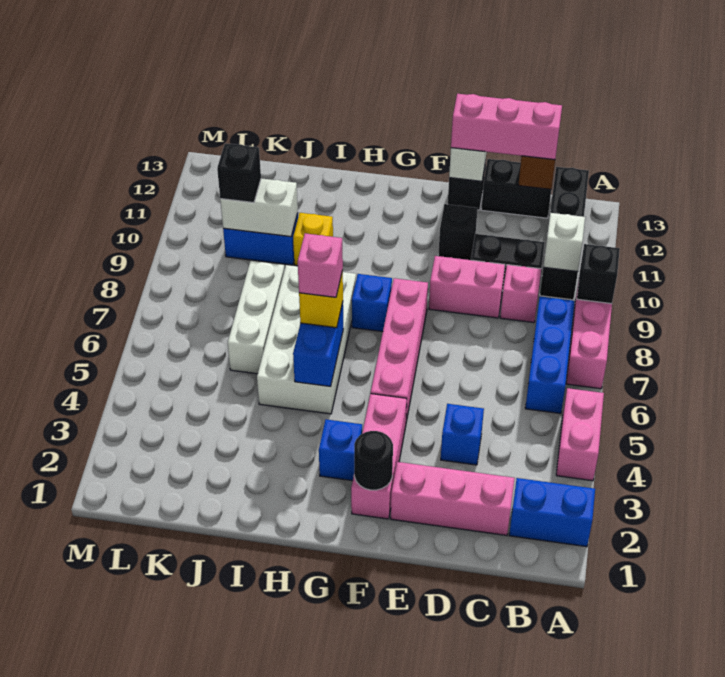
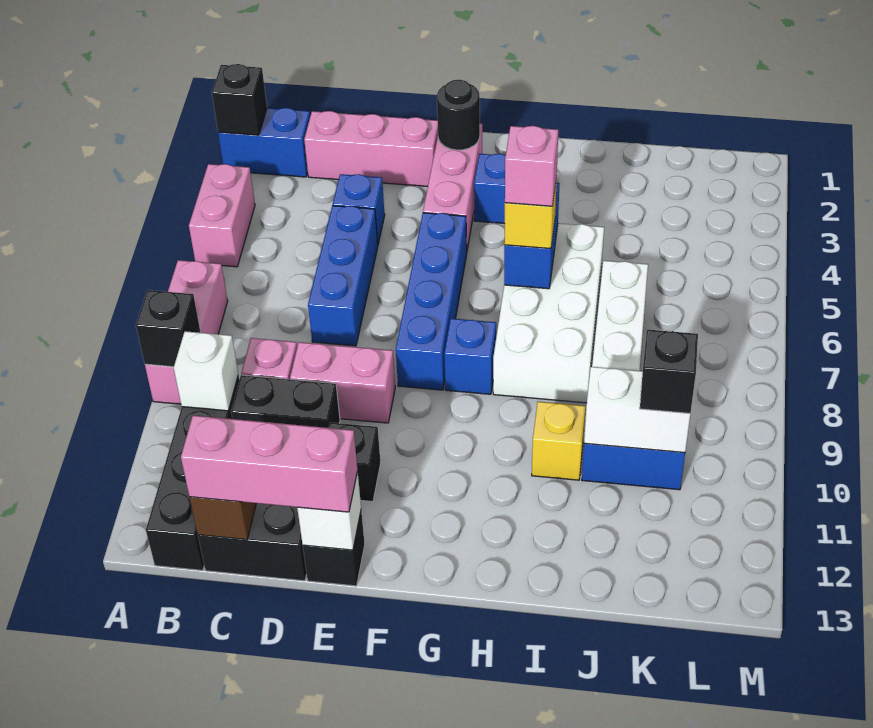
none -> black 1x1 brick [212,64,267,135]
blue 1x3 brick [525,296,575,414] -> blue 1x3 brick moved to [308,206,378,346]
pink 1x4 brick [371,278,428,422] -> blue 1x4 brick [396,213,467,390]

